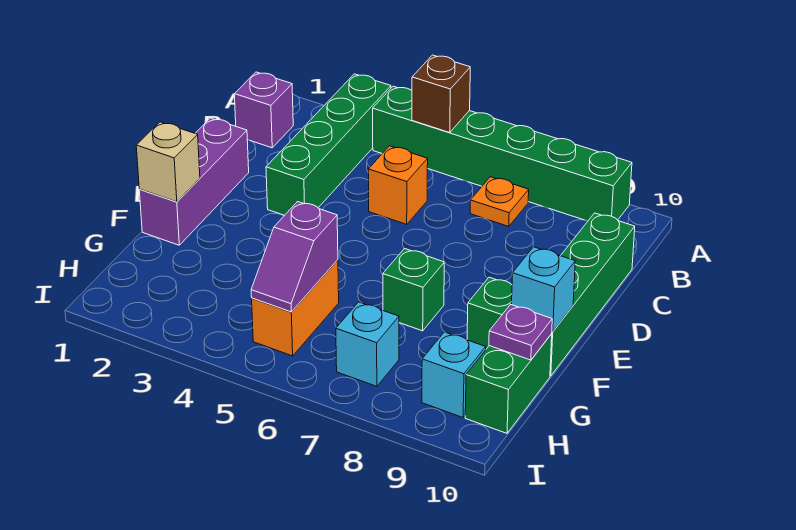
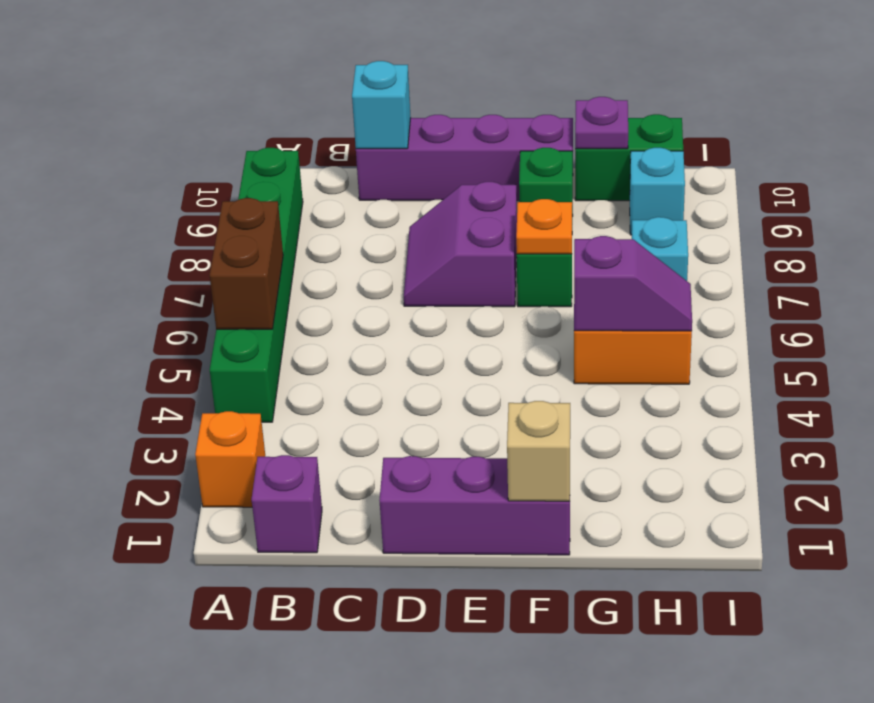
green 1x4 brick [266,74,391,215] -> none
brown 1x1 brick [412,55,470,132] -> brown 1x2 brick [210,198,283,329]
orange 1x1 plate [470,177,529,226] -> orange 1x1 plate moved to [516,199,572,254]
orange 1x1 brick [368,146,428,224] -> orange 1x1 brick moved to [195,411,265,507]
green 1x4 brick [550,213,635,376] -> purple 1x4 brick [356,115,573,201]
none -> purple 2x2 slope [404,182,517,307]
cyan 1x1 brick [512,247,575,332] -> cyan 1x1 brick moved to [352,61,411,149]

